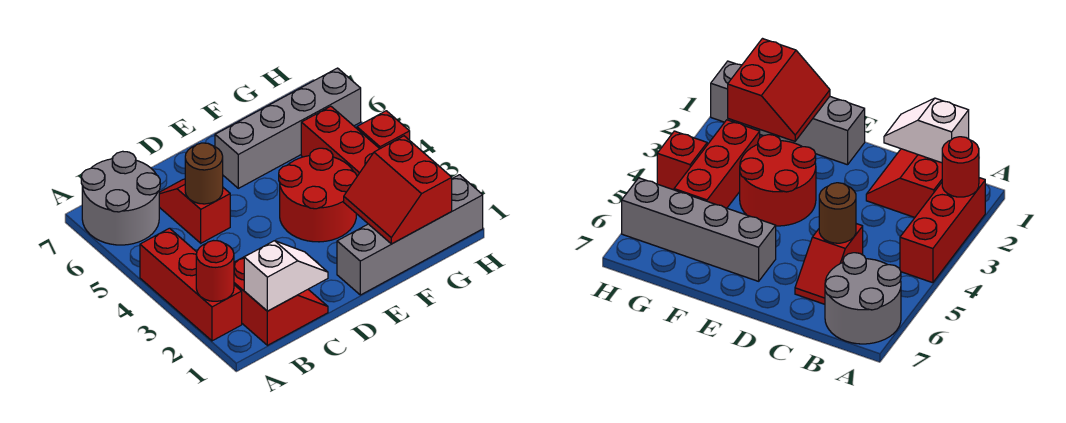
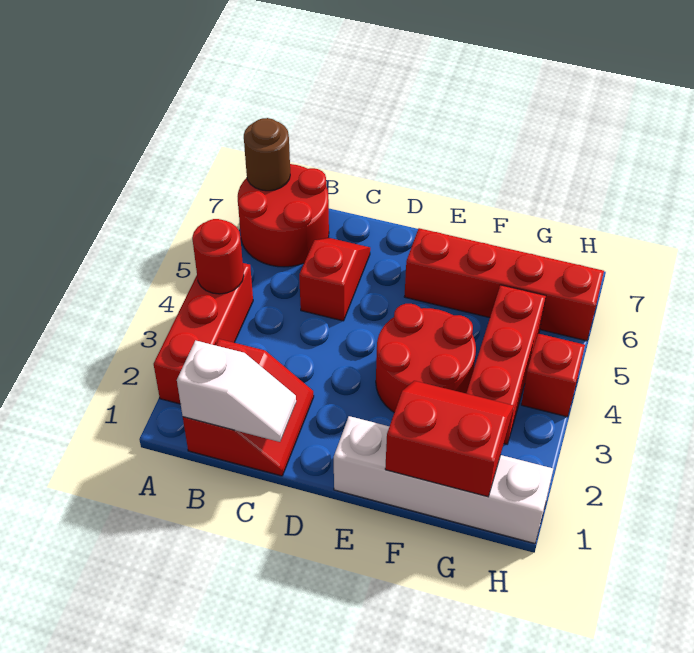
red 1x1 round brick [196,241,234,301] -> red 1x1 round brick moved to [192,219,244,294]
grey 2x2 round brick [81,151,160,245] -> red 2x2 round brick [238,164,329,267]
brown 1x1 round brick [185,143,223,204] -> brown 1x1 round brick moved to [244,118,290,191]
grey 1x4 brick [337,175,483,295] -> white 1x4 brick [334,416,553,544]
grey 1x4 brick [215,68,361,188] -> red 1x4 brick [404,228,604,341]
red 2x2 slope [344,136,452,244] -> red 2x2 slope turned to [385,381,514,497]

